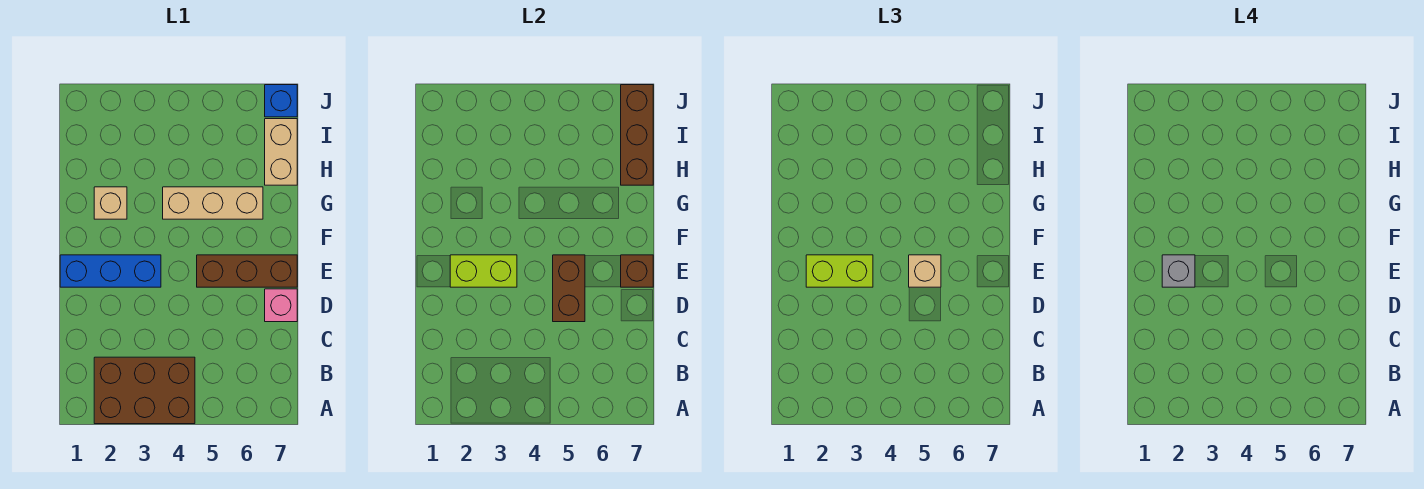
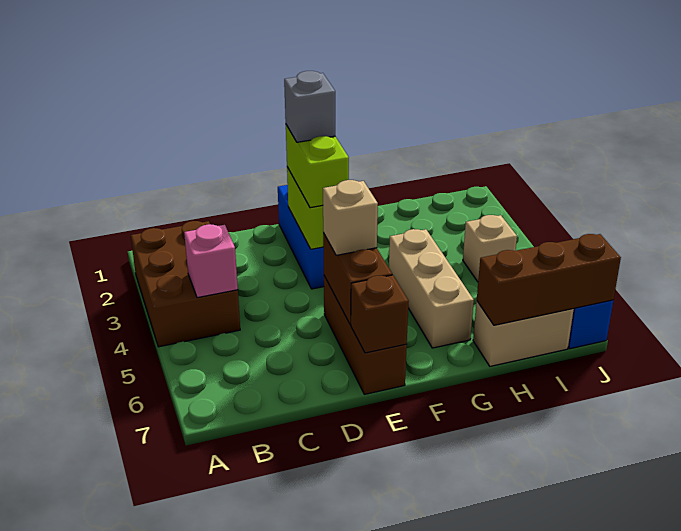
brown 1x2 brick [553,255,585,322] -> brown 1x2 brick turned to [323,233,392,325]
pink 1x1 brick [265,289,297,322] -> pink 1x1 brick moved to [184,224,238,298]
tan 1x1 brick [94,187,127,219] -> tan 1x1 brick moved to [463,215,517,282]

